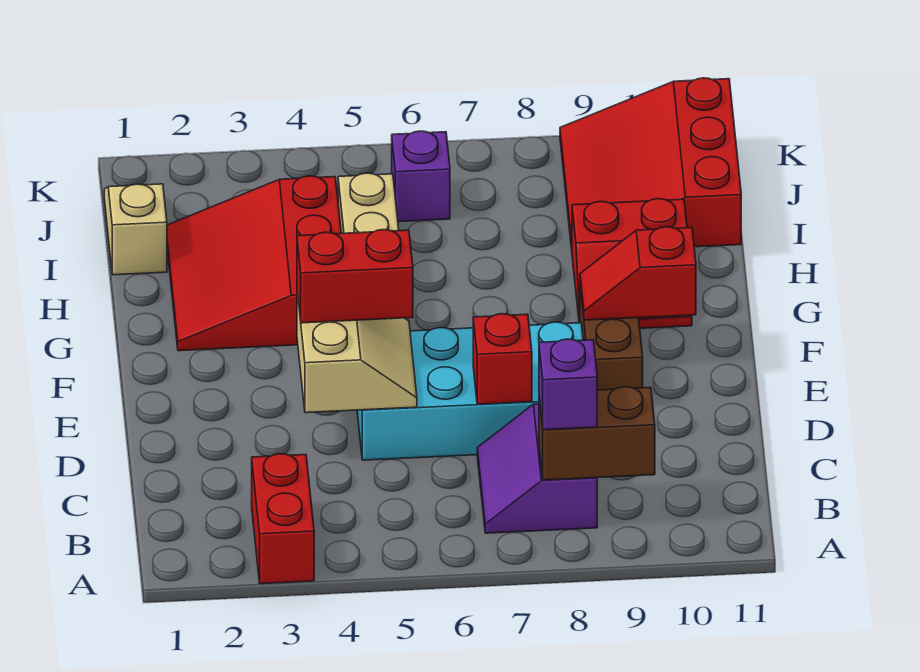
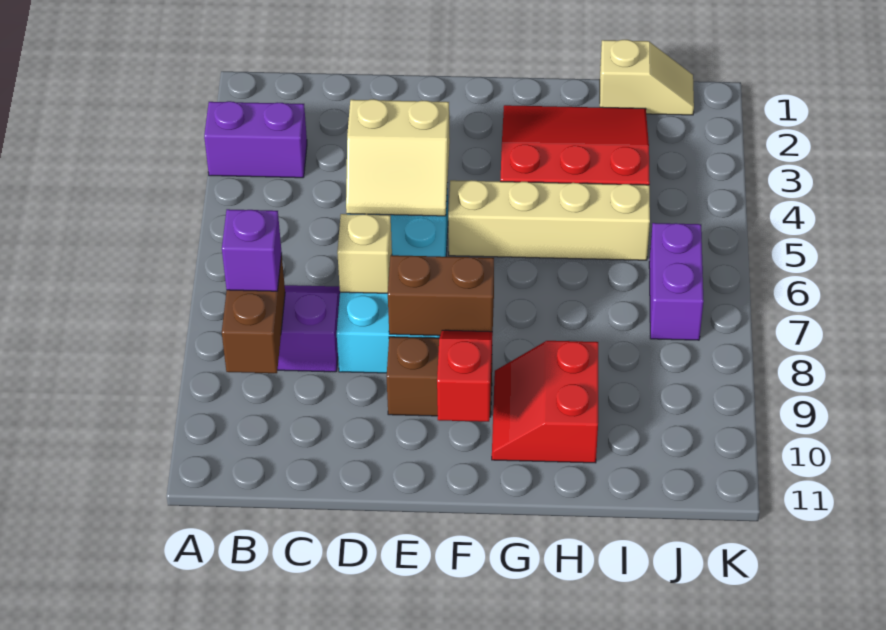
red 1x2 brick [252,454,314,584] -> purple 1x2 brick [204,101,307,178]
red 1x1 brick [473,314,532,404] -> tan 1x1 brick [337,214,392,293]
red 1x2 brick [297,230,413,323] -> none
none -> brown 1x2 brick [388,255,494,336]
red 3x3 slope [560,78,741,249] -> none
purple 1x1 brick [392,131,450,222] -> purple 1x2 brick [649,223,703,340]

